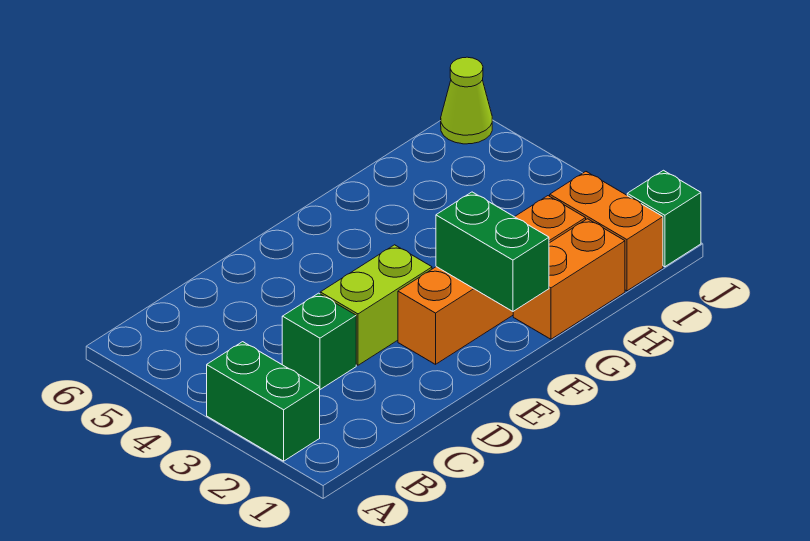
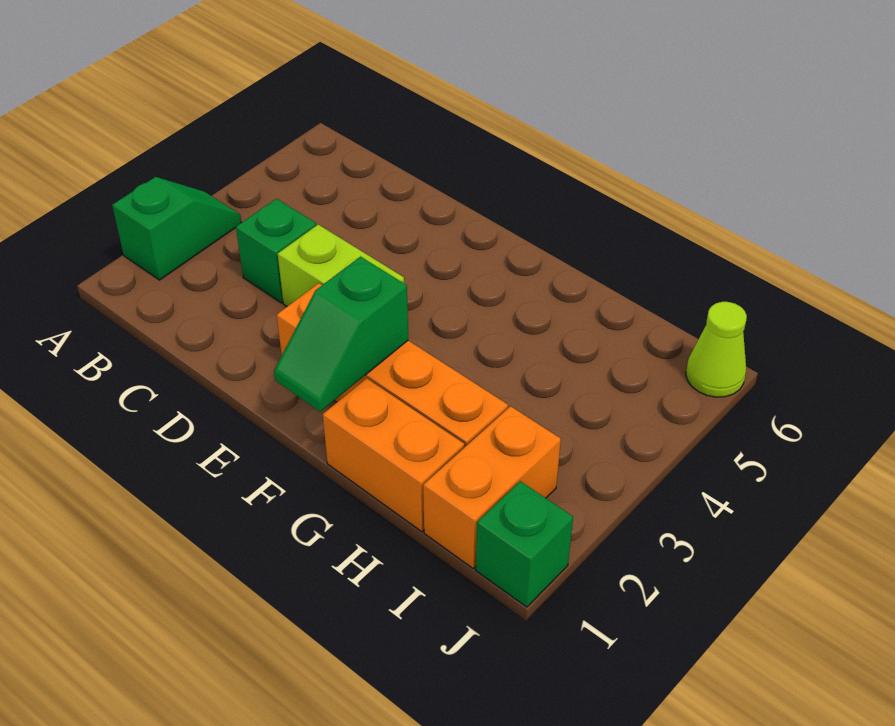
green 1x2 brick [207,342,320,461] -> green 1x2 slope [112,177,241,280]
green 1x2 brick [436,192,549,311] -> green 1x2 slope [274,257,408,412]

